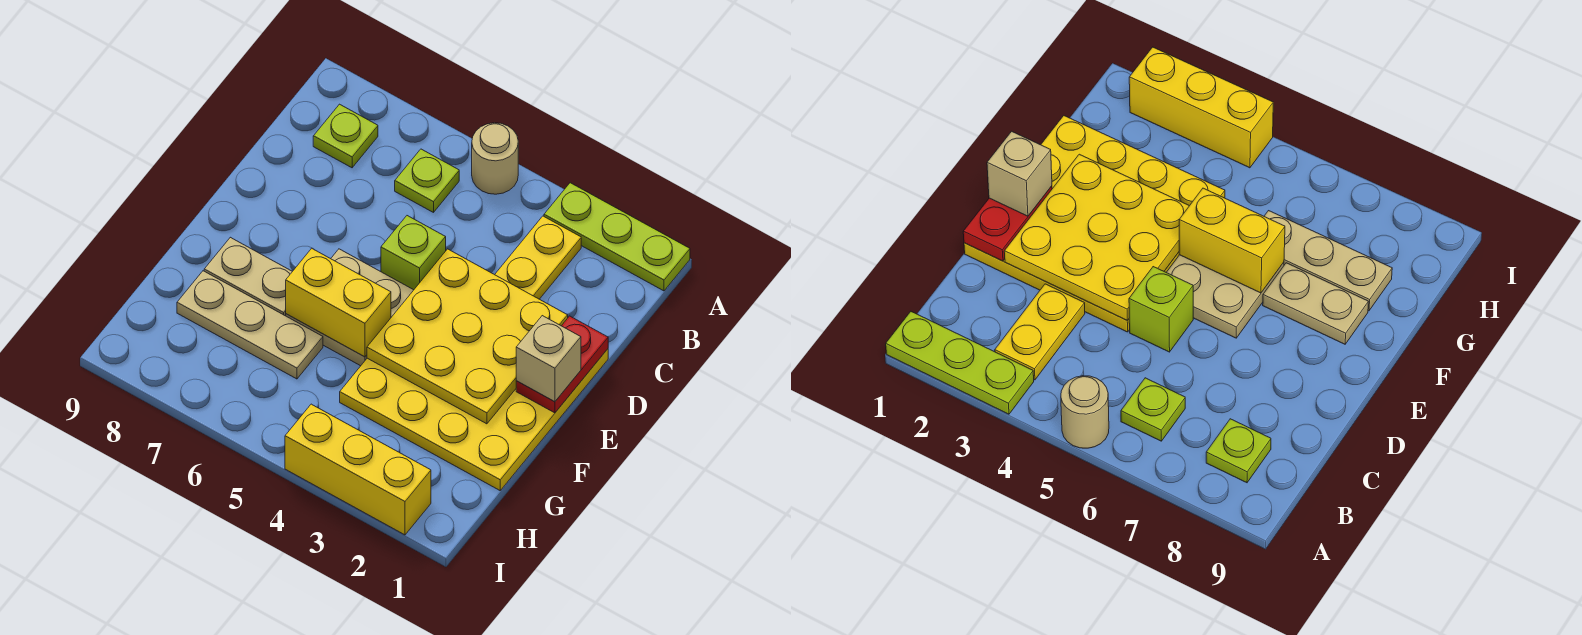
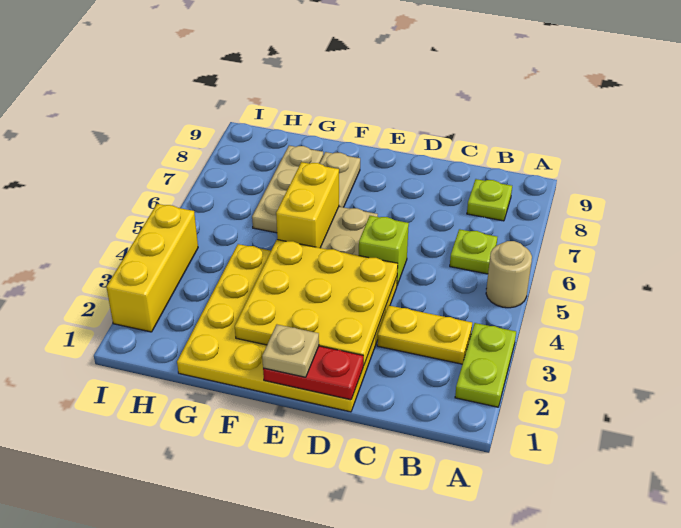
lime 1x3 plate [544,183,690,291] -> lime 1x2 plate [455,323,516,407]
tan 1x1 brick [516,316,581,402] -> tan 1x1 plate [262,325,319,377]

